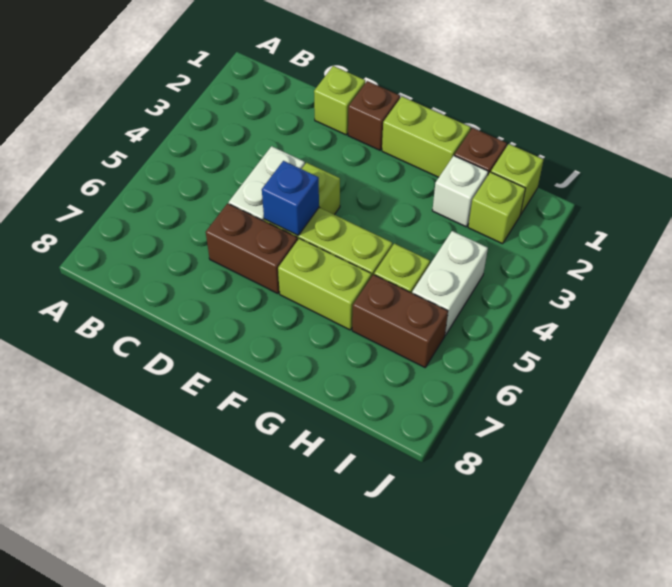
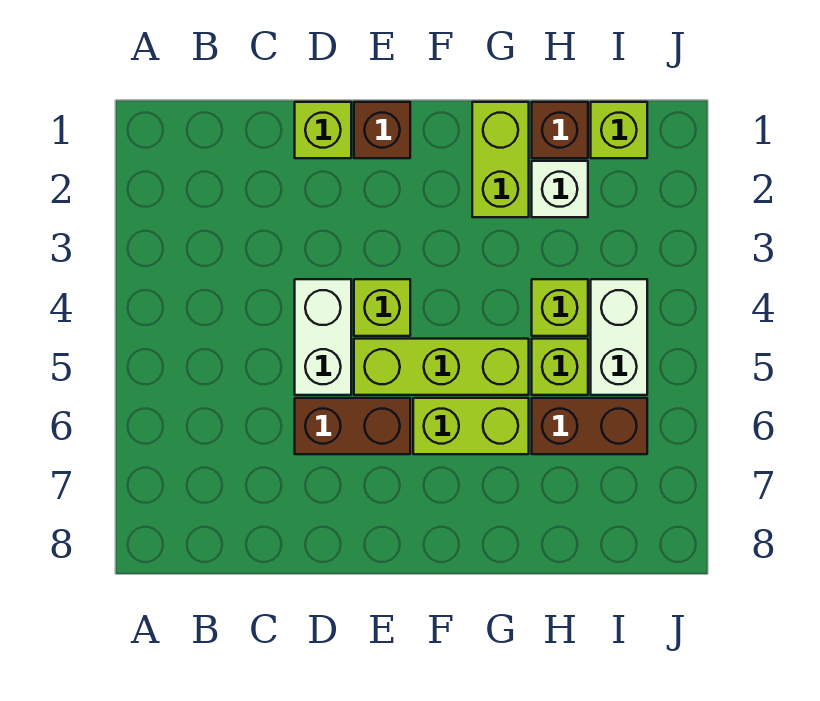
blue 1x1 brick [262,161,319,235] -> none
lime 1x2 brick [382,97,471,177] -> lime 1x2 brick turned to [472,102,529,217]
lime 1x1 brick [468,172,525,244] -> lime 1x1 brick moved to [532,279,588,336]

